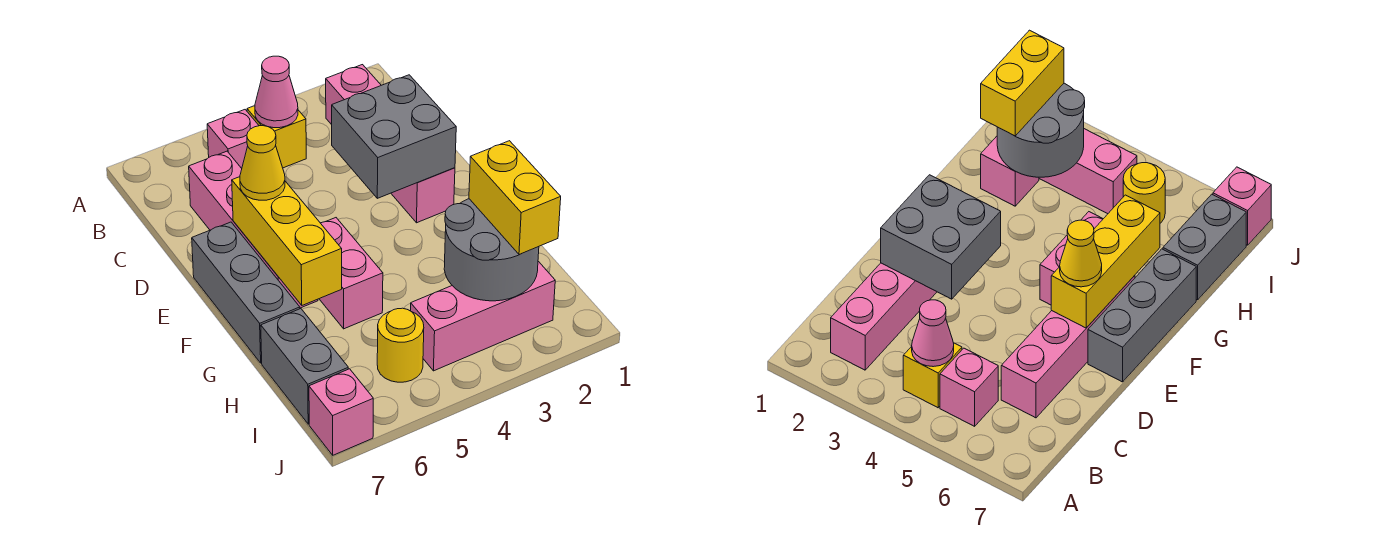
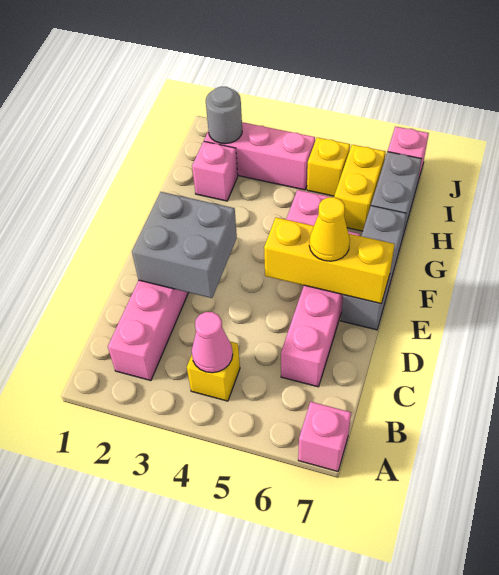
pink 1x1 brick [207,110,259,168] -> pink 1x1 brick moved to [298,402,351,471]
yellow 1x3 brick [232,177,342,305] -> yellow 1x3 brick turned to [264,217,395,303]
grey 2x2 round brick [444,199,539,301] -> grey 1x1 round brick [206,87,242,144]
yellow 1x2 brick [469,141,561,255] -> yellow 1x2 brick moved to [334,145,385,231]
yellow 1x1 round brick [377,308,424,382] -> yellow 1x1 brick [307,137,350,196]

